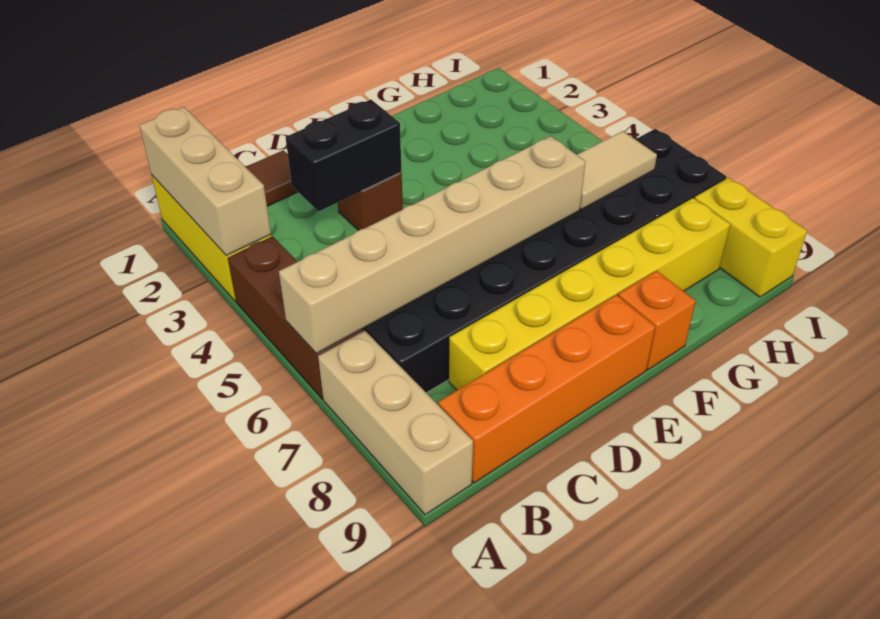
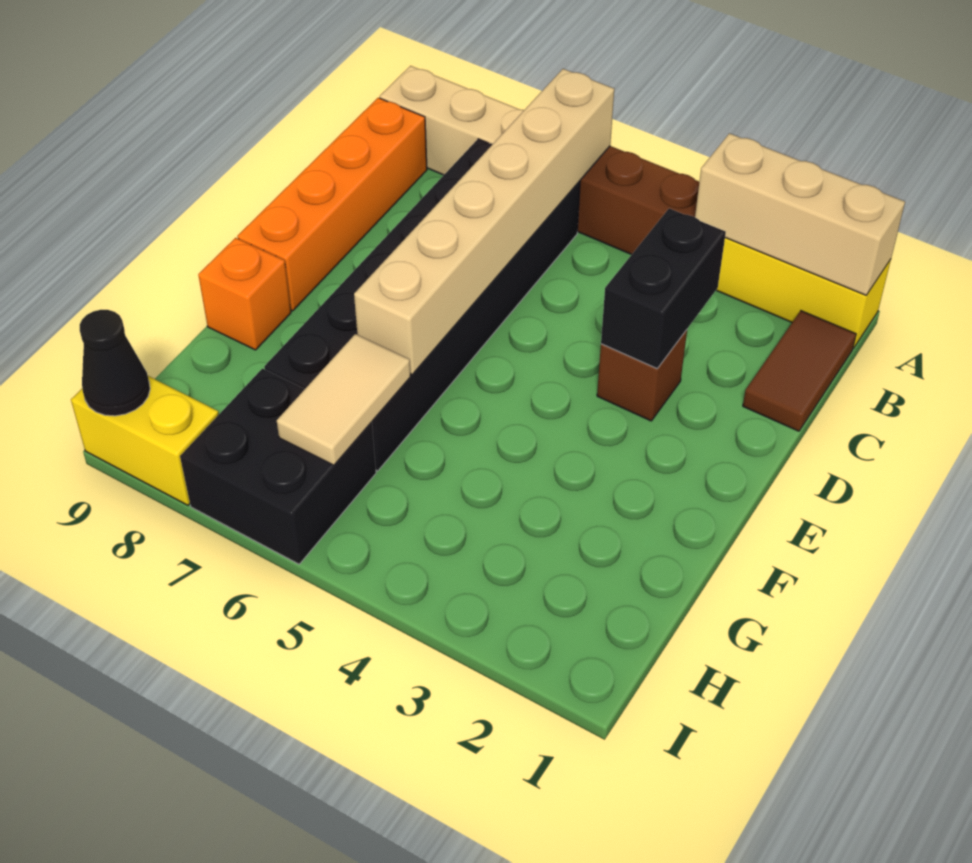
yellow 1x6 brick [449,198,730,390] -> none
none -> black 1x1 cone [80,310,150,416]

